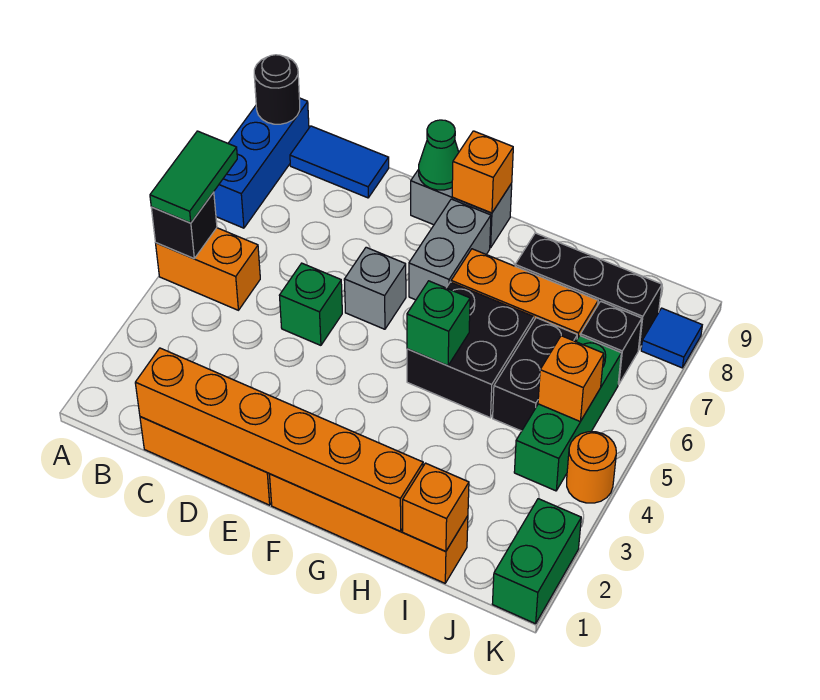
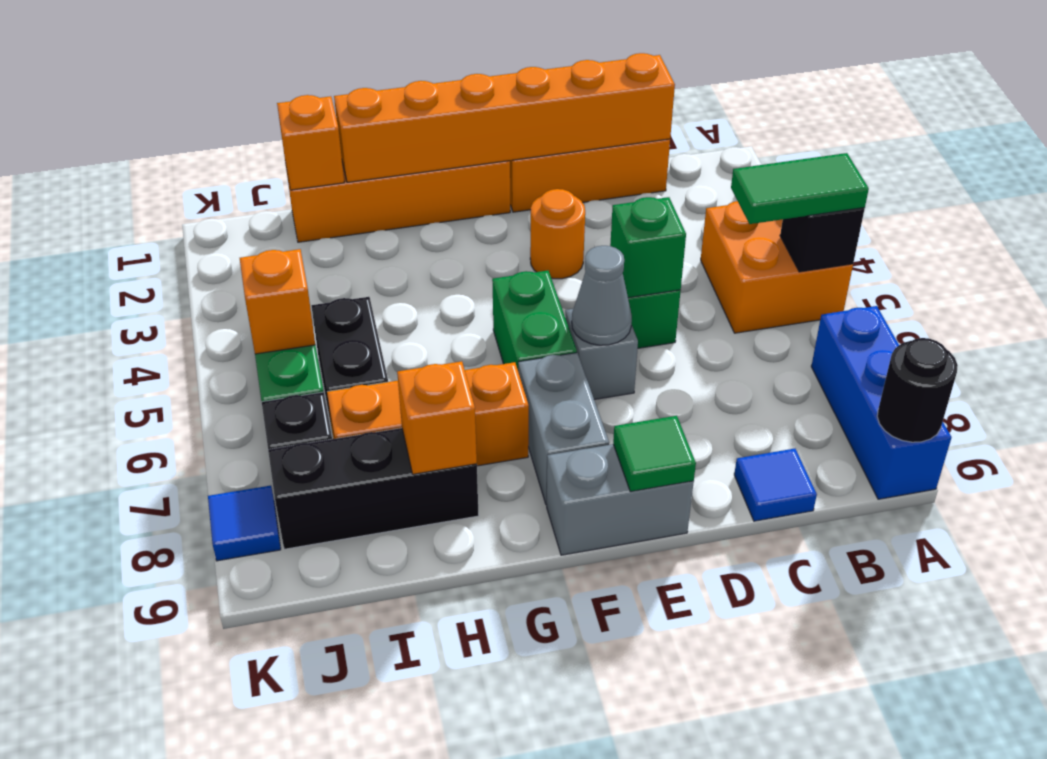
orange 1x2 brick [156,228,260,310] -> orange 2x2 brick [701,201,853,333]
green 1x2 tile [150,131,237,223] -> green 1x2 tile turned to [731,153,869,224]
blue 1x2 tile [290,126,389,198] -> blue 1x1 tile [734,449,817,521]
none -> grey 1x1 cone [572,246,632,345]
green 1x1 cone [419,120,459,190] -> green 1x1 tile [613,416,696,492]
orange 1x1 brick [452,131,513,213] -> orange 1x1 brick moved to [397,361,477,474]
black 2x2 brick [407,282,534,418] -> none
green 1x1 brick [407,281,470,366] -> green 1x1 brick moved to [610,197,686,298]
green 1x2 brick [492,499,581,624] -> green 1x2 brick moved to [492,271,577,369]
orange 1x1 round brick [567,432,616,503] -> orange 1x1 round brick moved to [530,189,585,279]

